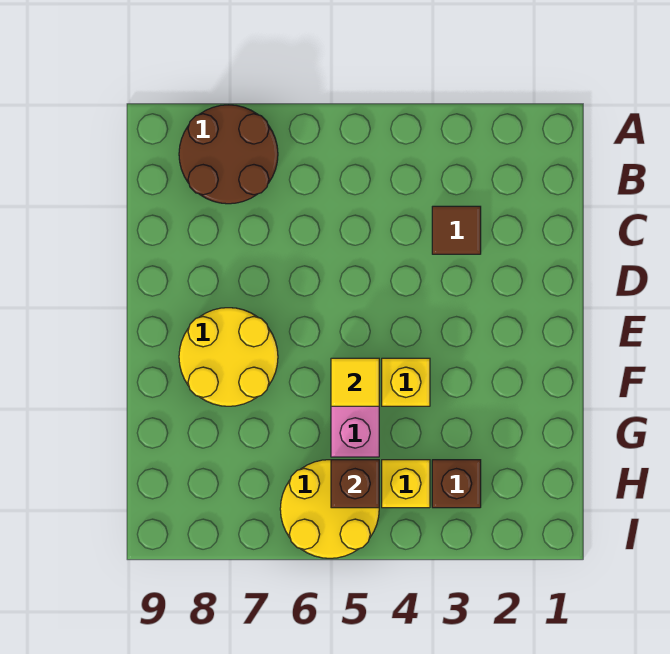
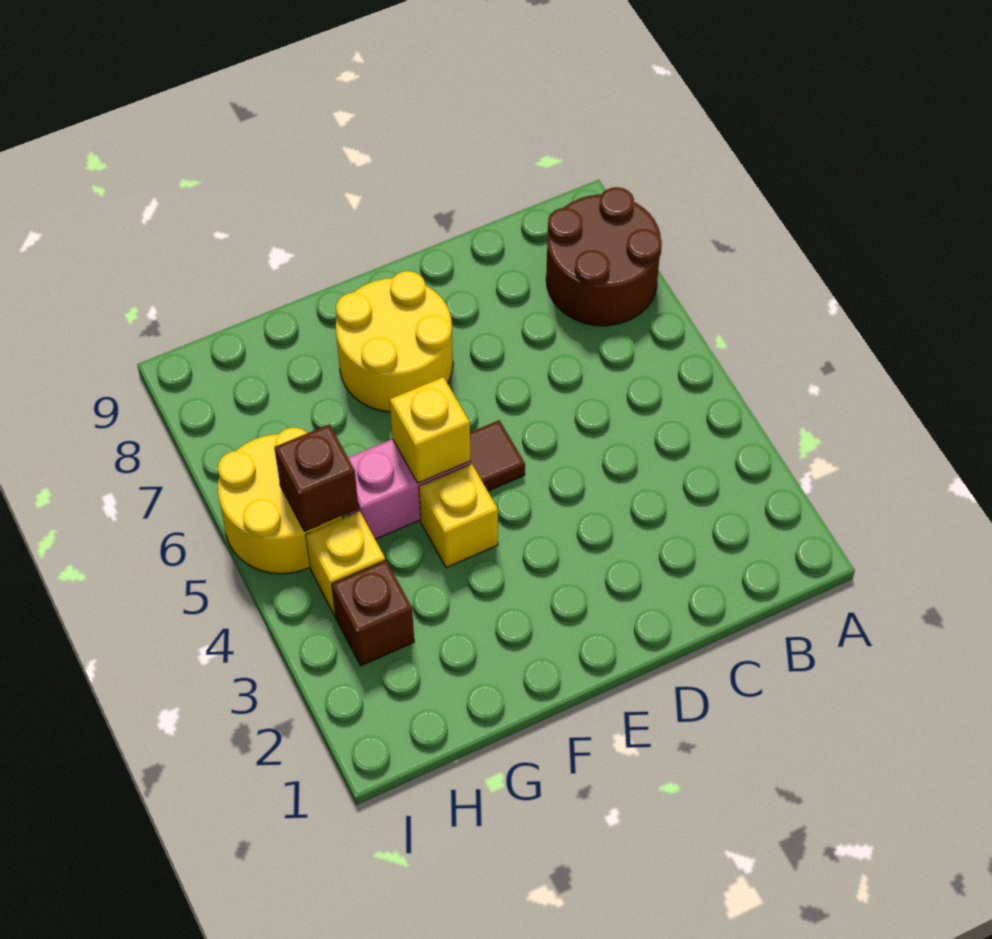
brown 1x1 tile [432,206,481,254] -> brown 1x1 tile moved to [470,420,525,491]
yellow 1x1 tile [331,358,379,406] -> yellow 1x1 brick [390,377,471,483]

